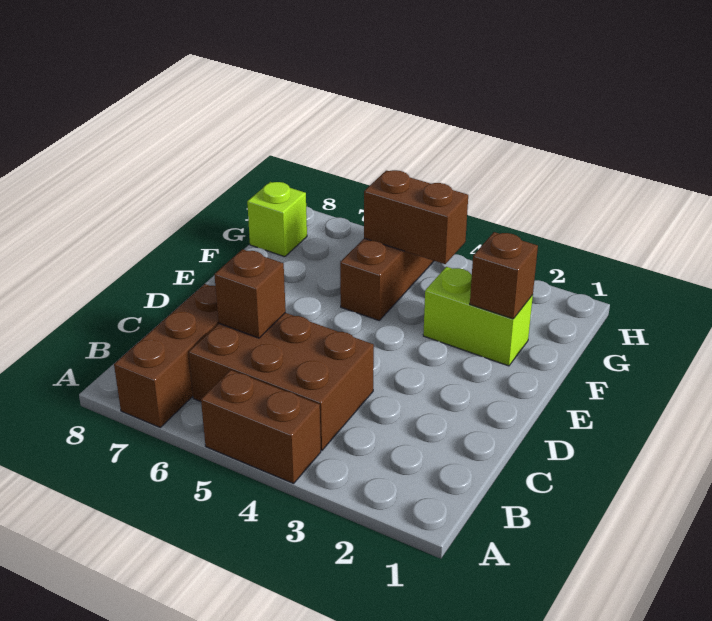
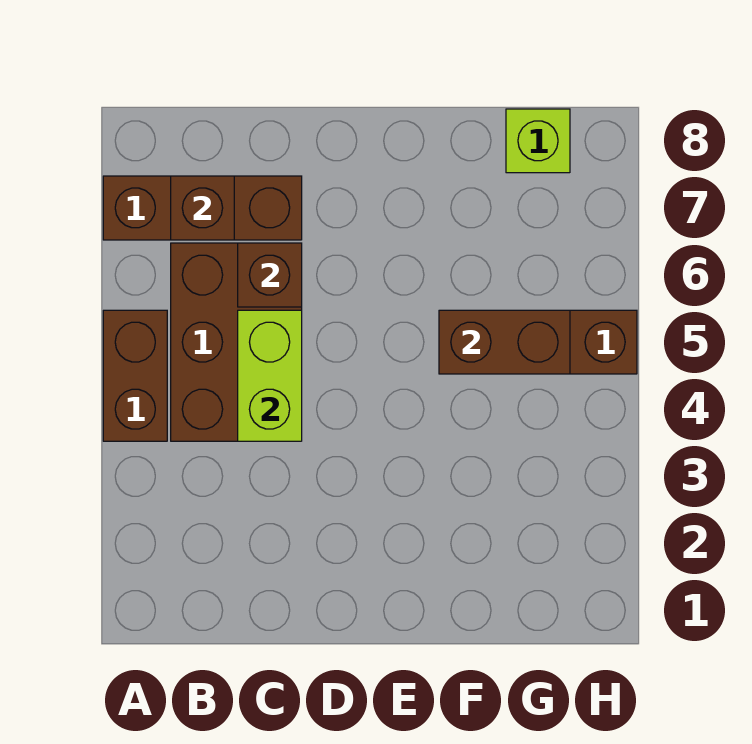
lime 1x2 brick [423,267,533,366] -> lime 1x2 brick moved to [238,310,302,441]
brown 1x1 brick [470,232,538,319] -> brown 1x1 brick moved to [171,176,234,240]
brown 1x2 brick [364,170,468,264] -> brown 1x2 brick turned to [439,310,570,374]

